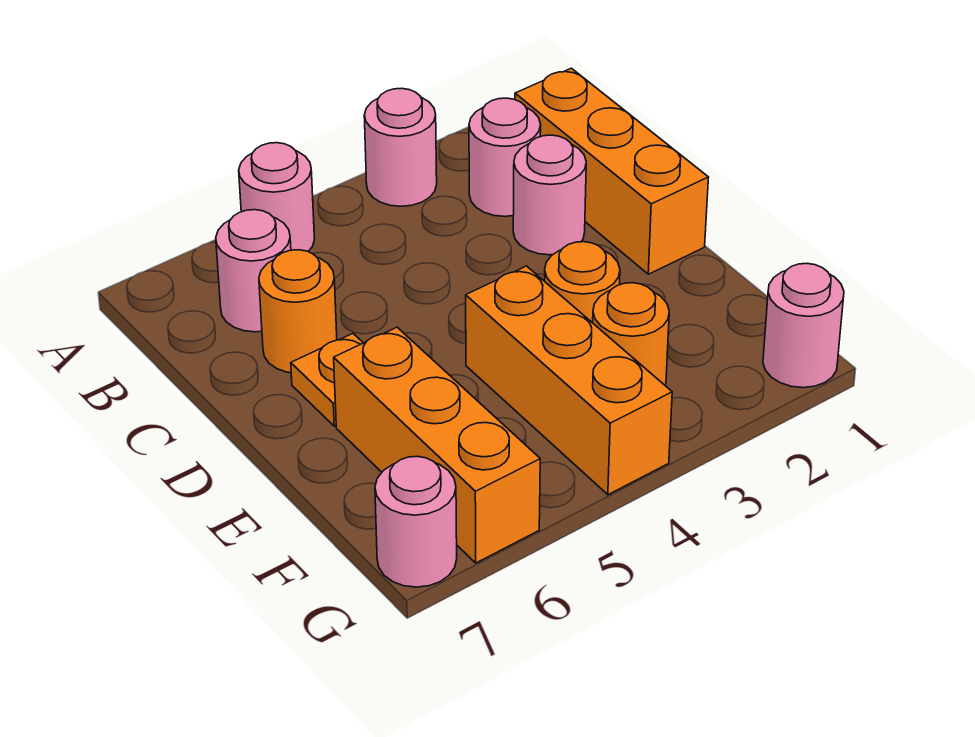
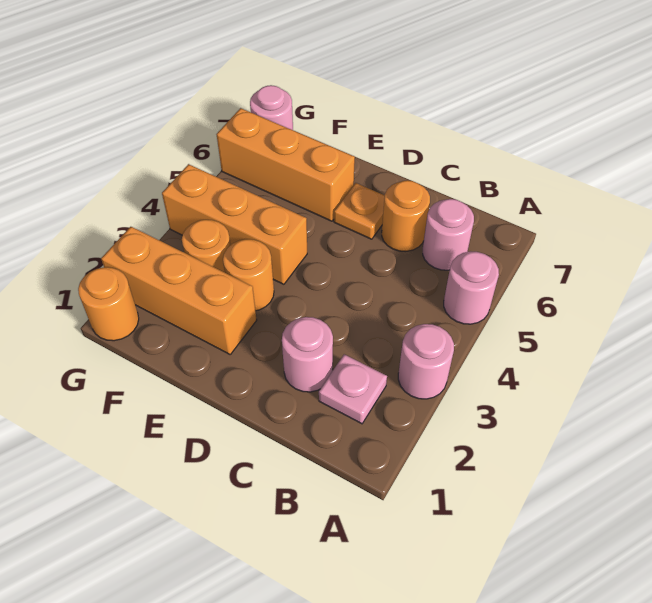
orange 1x3 brick [515,68,709,274] -> orange 1x3 brick moved to [101,227,257,354]
pink 1x1 round brick [469,98,541,217] -> pink 1x1 plate [319,354,387,424]
pink 1x1 round brick [763,263,844,388] -> orange 1x1 round brick [78,267,139,341]

